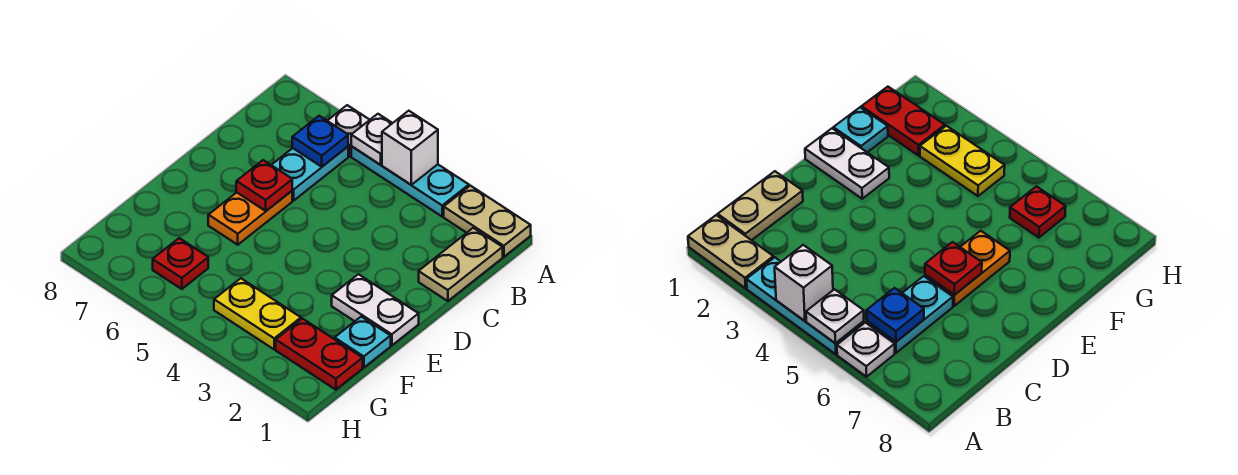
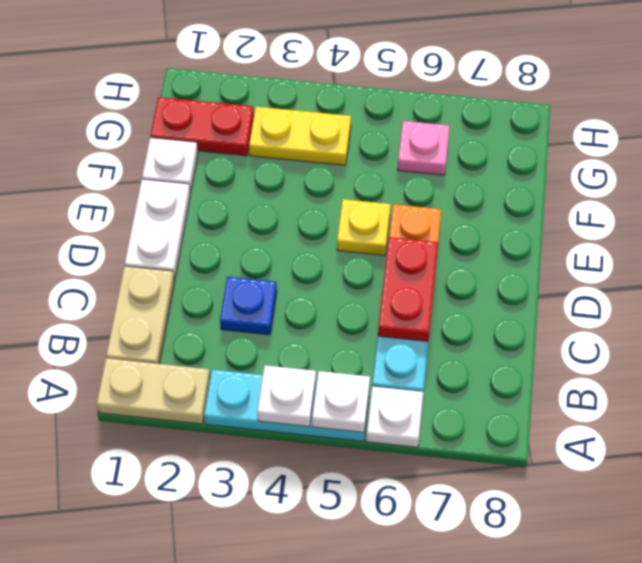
white 1x1 brick [382,111,438,185] -> white 1x1 plate [257,365,316,427]
blue 1x1 plate [292,116,348,167] -> blue 1x1 plate moved to [220,277,277,335]
red 1x1 plate [236,160,292,211] -> red 1x2 plate [378,237,438,341]
white 1x2 plate [332,274,419,345] -> white 1x2 plate turned to [125,179,190,279]
none -> yellow 1x1 plate [337,199,391,255]
cyan 1x1 plate [335,317,391,368] -> white 1x1 plate [142,138,198,192]
red 1x1 plate [153,238,208,289] -> pink 1x1 plate [398,121,450,175]

